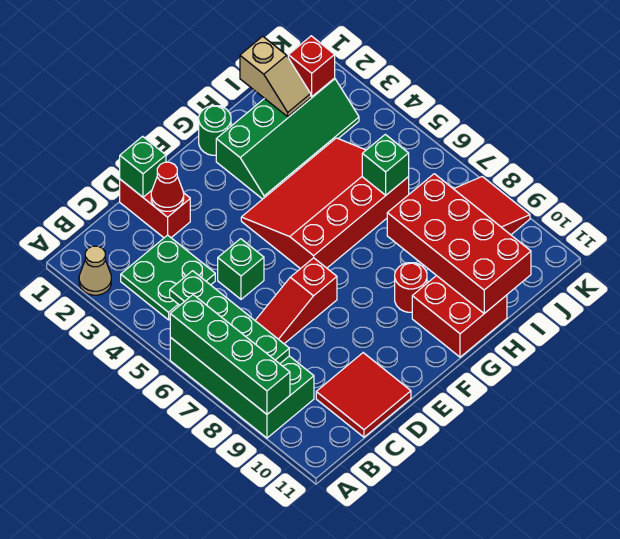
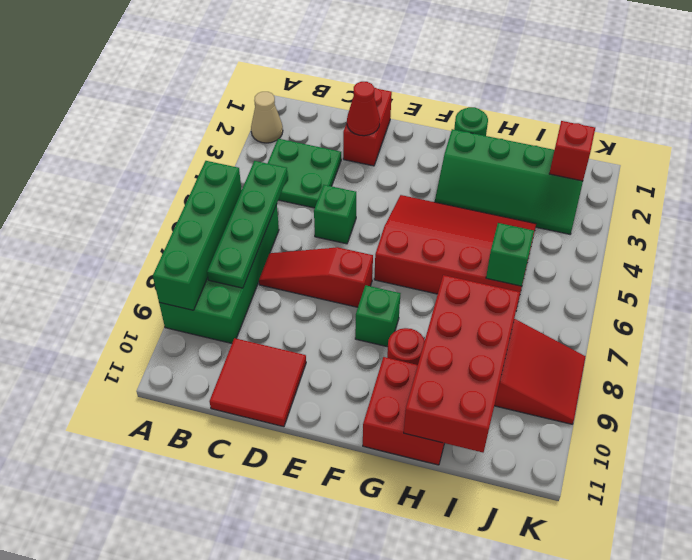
green 1x1 brick [120,136,166,197] -> green 1x1 brick moved to [355,285,401,347]
tan 1x2 slope [240,36,311,117] -> none

